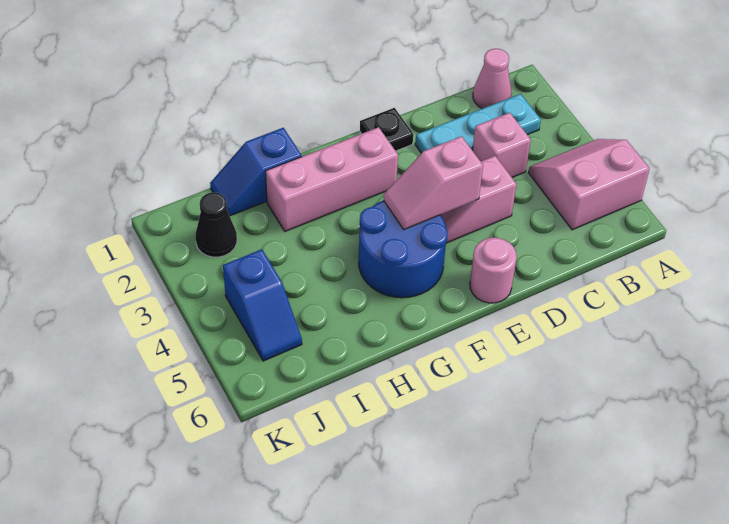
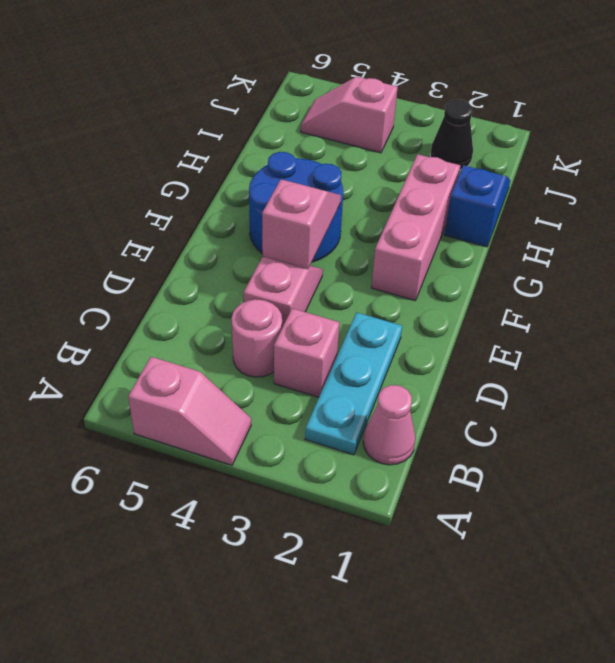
pink 2x2 slope [528,139,650,230] -> pink 1x2 slope [128,357,251,465]
black 1x1 plate [360,108,413,151] -> none
pink 1x1 round brick [470,238,517,303] -> pink 1x1 round brick moved to [231,299,282,377]
blue 1x2 slope [223,249,302,361] -> pink 1x2 slope [301,77,398,153]

